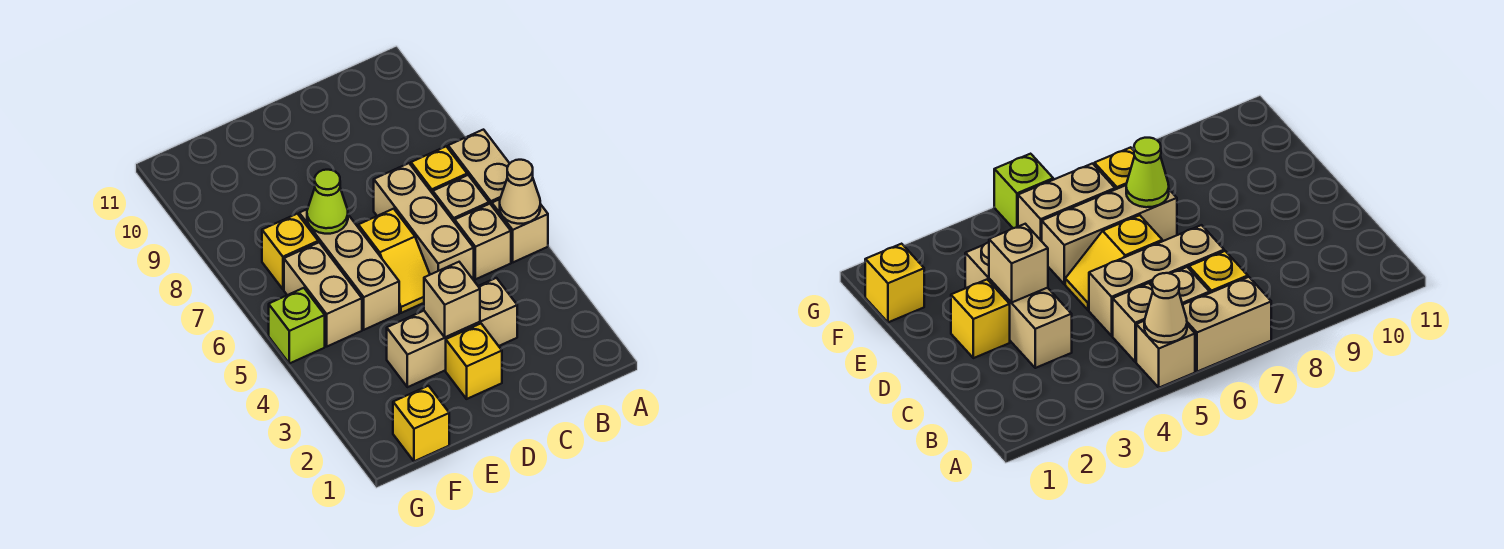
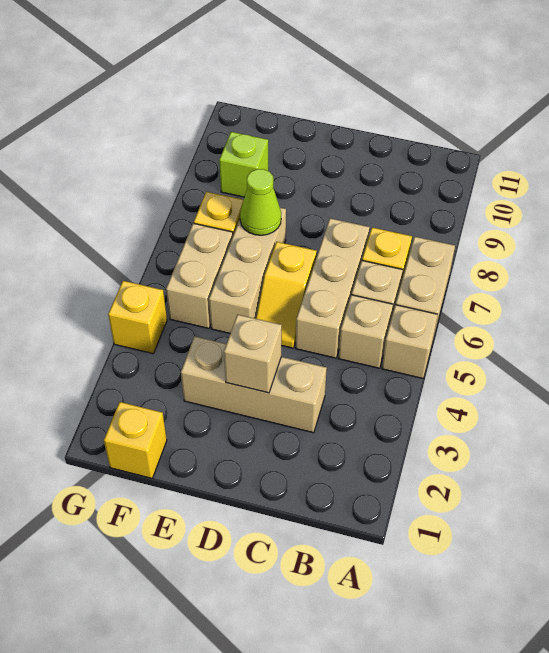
tan 1x1 cone [500,160,540,224] -> none
yellow 1x1 brick [446,324,502,399] -> yellow 1x1 brick moved to [108,281,167,354]
lime 1x1 brick [269,288,325,363] -> lime 1x1 brick moved to [219,132,268,197]

